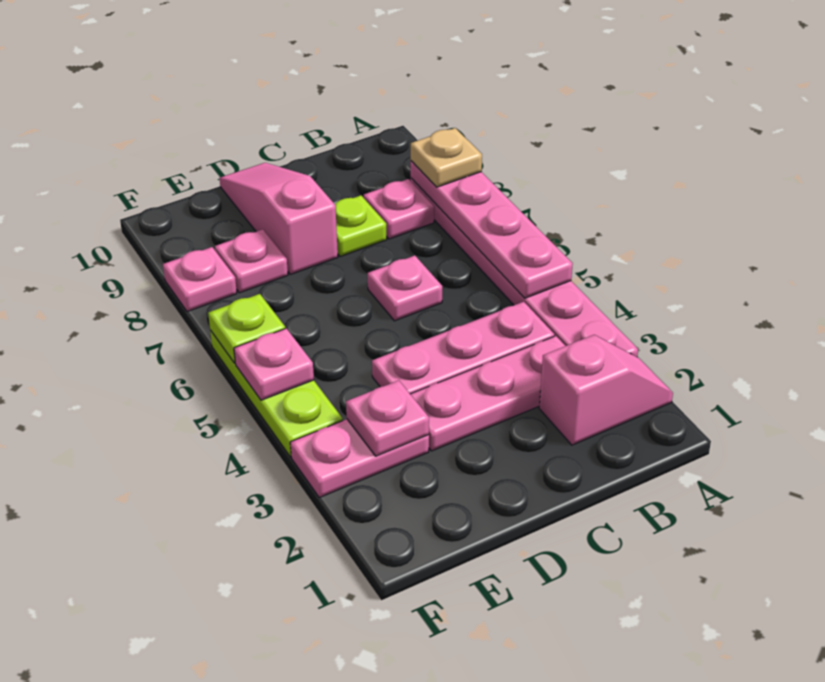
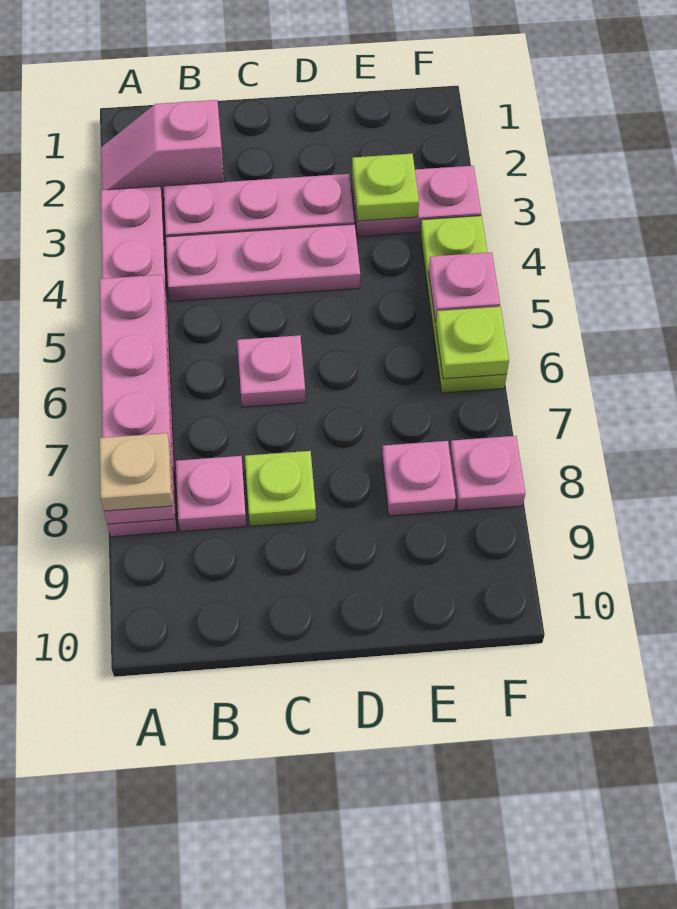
pink 1x3 slope [220,163,338,274] -> none
pink 1x1 plate [346,380,429,456] -> lime 1x1 plate [352,154,419,221]

